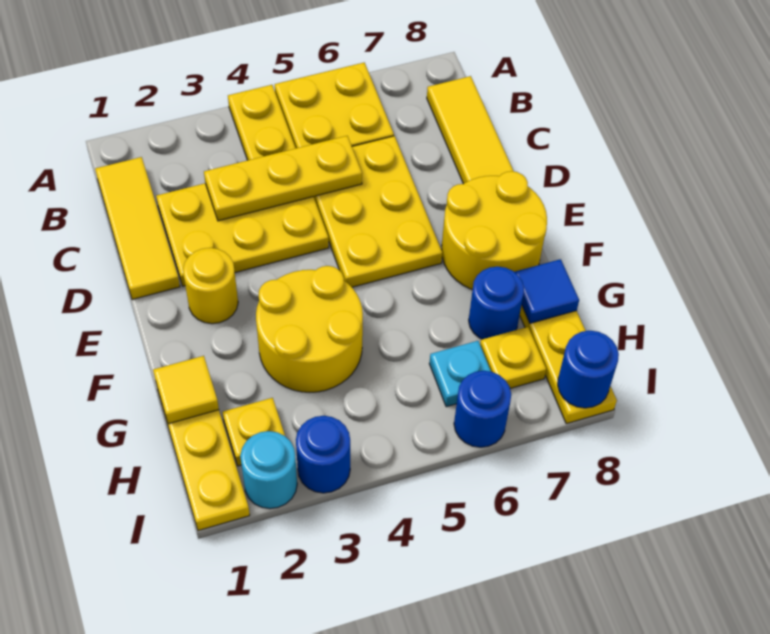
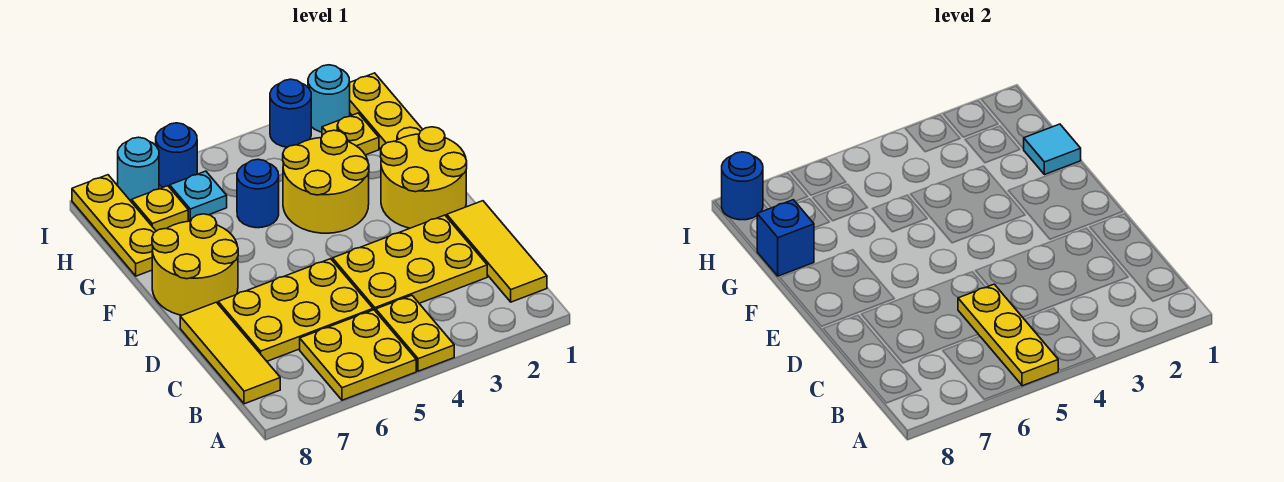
yellow 1x3 plate [204,136,362,221] -> yellow 1x3 plate turned to [958,284,1058,386]
yellow 2x3 plate [314,136,442,287] -> yellow 2x3 plate turned to [218,259,373,361]
yellow 1x1 round brick [183,248,238,324] -> yellow 2x2 round brick [381,127,467,228]
yellow 1x1 tile [153,356,219,424] -> cyan 1x1 tile [1024,124,1081,175]
blue 1x1 round brick [469,267,524,339] -> blue 1x1 round brick moved to [237,159,279,228]
blue 1x1 tile [515,259,579,323] -> blue 1x1 brick [757,200,814,276]
none -> cyan 1x1 round brick [118,137,159,202]

